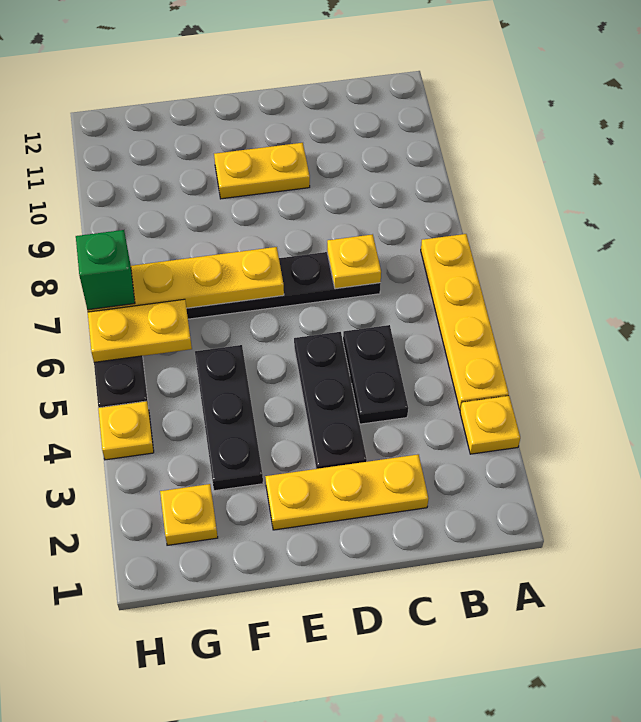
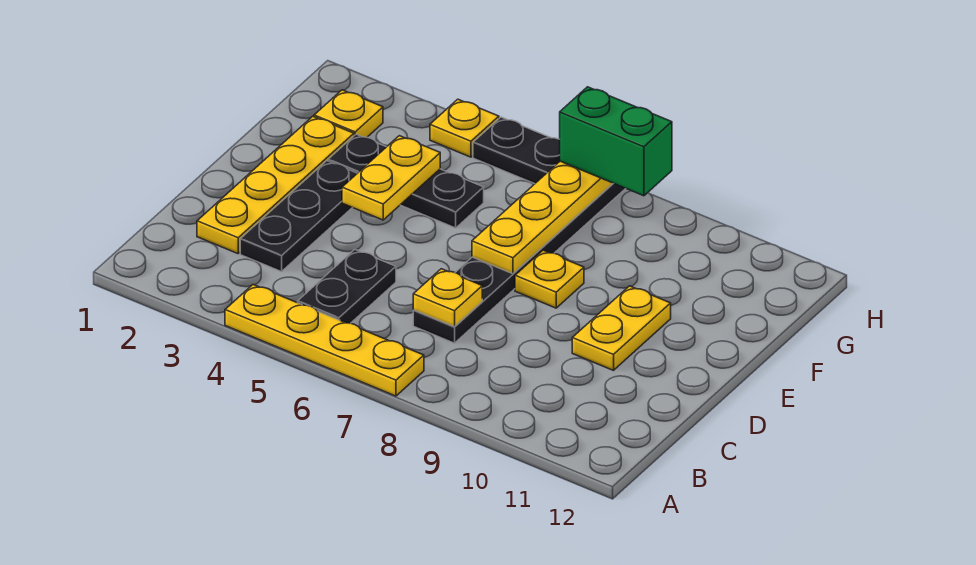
yellow 1x1 plate [460,396,520,454] -> yellow 1x1 plate moved to [515,250,584,308]
yellow 1x3 plate [265,454,428,530] -> yellow 1x4 plate [197,116,354,254]
black 1x2 plate [343,325,408,424] -> black 1x2 plate turned to [298,250,396,323]
black 1x3 plate [294,332,367,469] -> black 1x3 plate turned to [240,161,357,272]
yellow 1x2 plate [88,299,192,362] -> yellow 1x2 plate moved to [342,136,440,220]
green 1x1 brick [76,230,135,310] -> green 1x2 brick [560,87,672,196]

